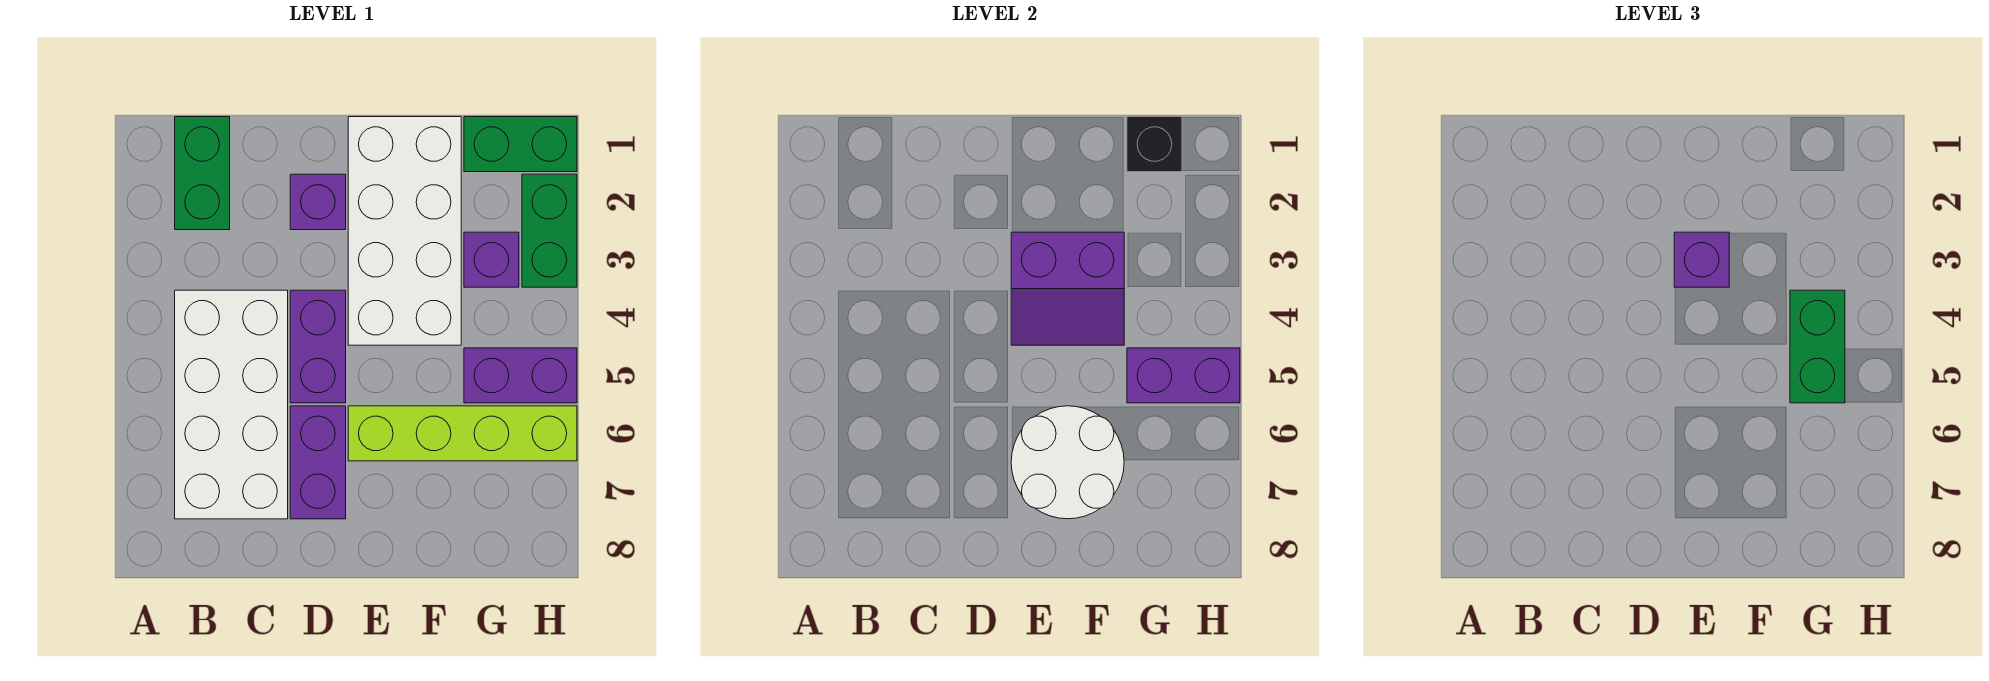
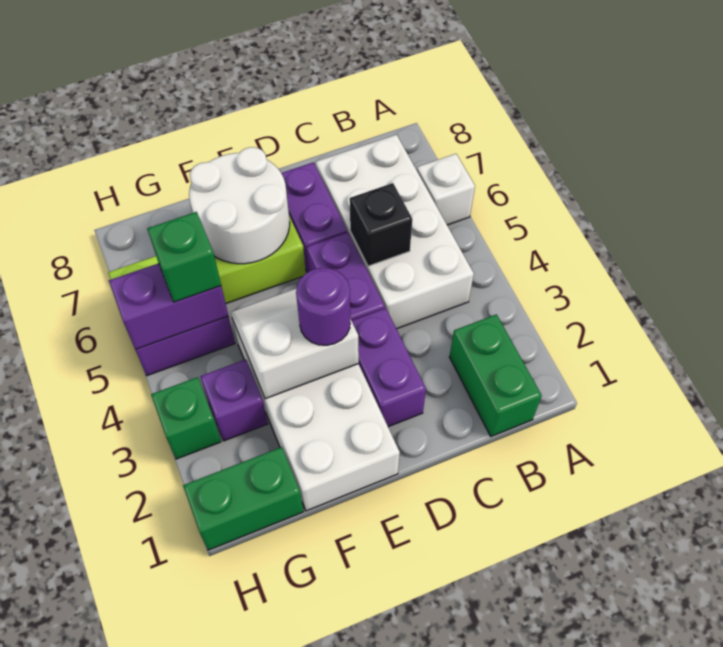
none -> white 1x1 brick [417,154,475,225]
purple 1x1 brick [290,174,346,230] -> purple 1x2 brick [352,308,426,427]
purple 2x2 slope [1011,232,1124,345] -> white 2x2 slope [231,289,359,399]
purple 1x1 brick [1674,232,1729,287] -> purple 1x1 round brick [296,268,350,345]
black 1x1 brick [1127,117,1182,172] -> black 1x1 brick moved to [350,183,412,266]
green 1x2 brick [1790,290,1845,403] -> green 1x1 brick [147,212,221,302]
green 1x2 brick [522,174,577,287] -> green 1x1 brick [151,377,221,459]

